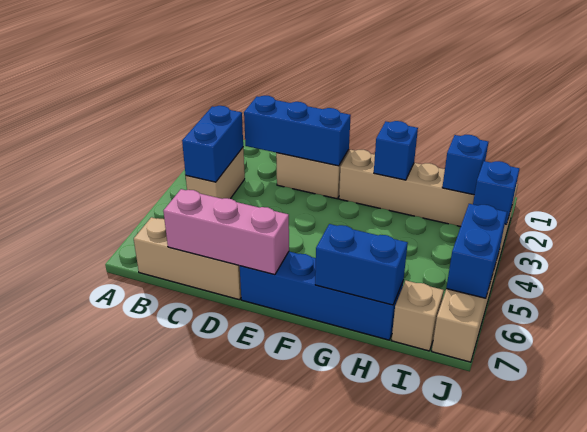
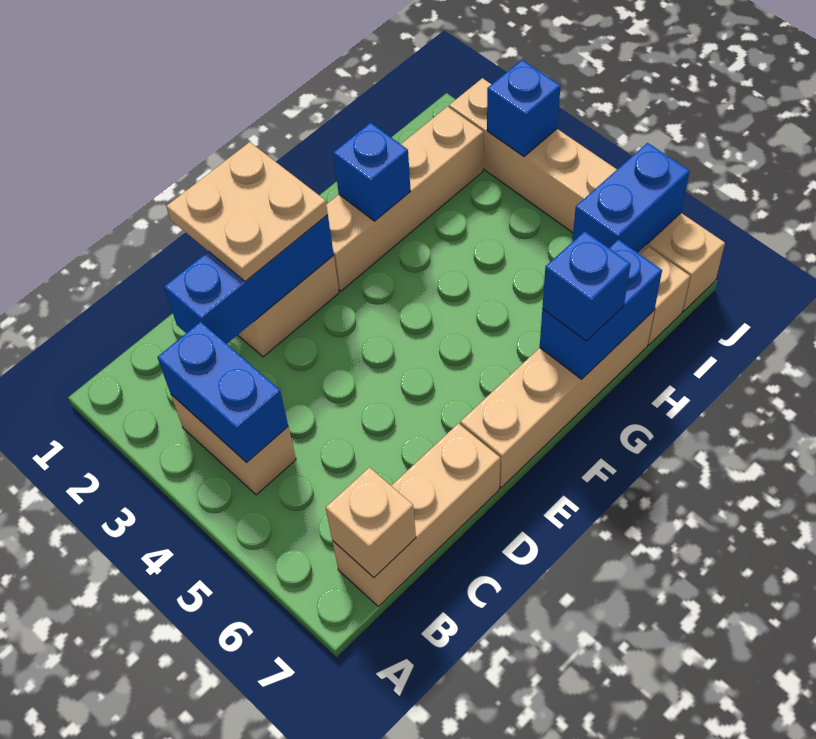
none -> tan 1x1 brick [326,467,416,577]
pink 1x3 brick [163,189,289,275] -> none
none -> tan 2x2 plate [166,142,328,281]
blue 1x4 brick [240,252,403,340] -> tan 1x4 brick [460,311,654,488]
blue 1x1 brick [442,135,488,195] -> blue 1x1 brick moved to [542,231,631,341]
blue 1x2 brick [446,204,507,298] -> blue 1x2 brick turned to [572,143,690,253]

